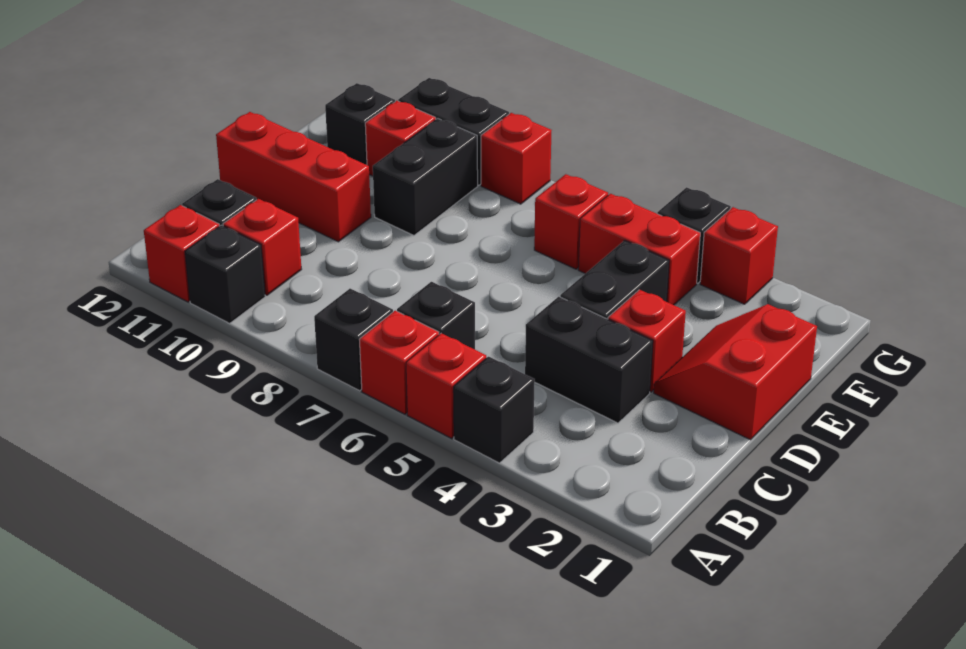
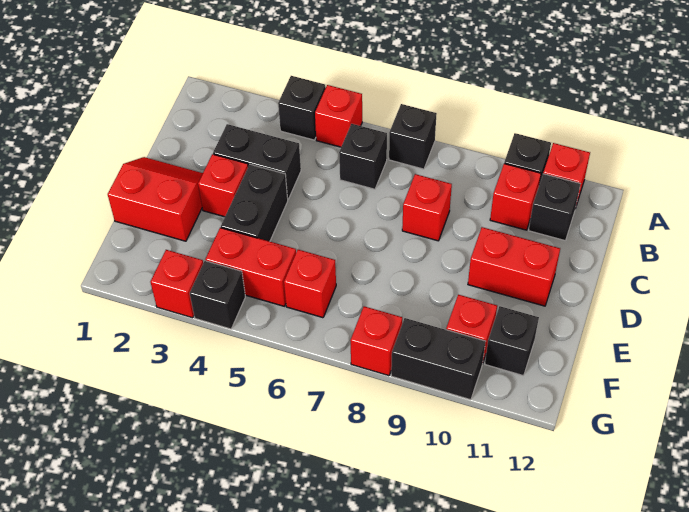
red 1x1 brick [359,311,439,414] -> red 1x1 brick moved to [402,174,452,241]
red 2x2 slope [654,304,817,440] -> red 2x2 slope turned to [108,157,203,241]
red 1x3 brick [216,112,371,242] -> red 1x2 brick [468,227,560,306]
black 1x2 brick [373,118,478,235] -> none

